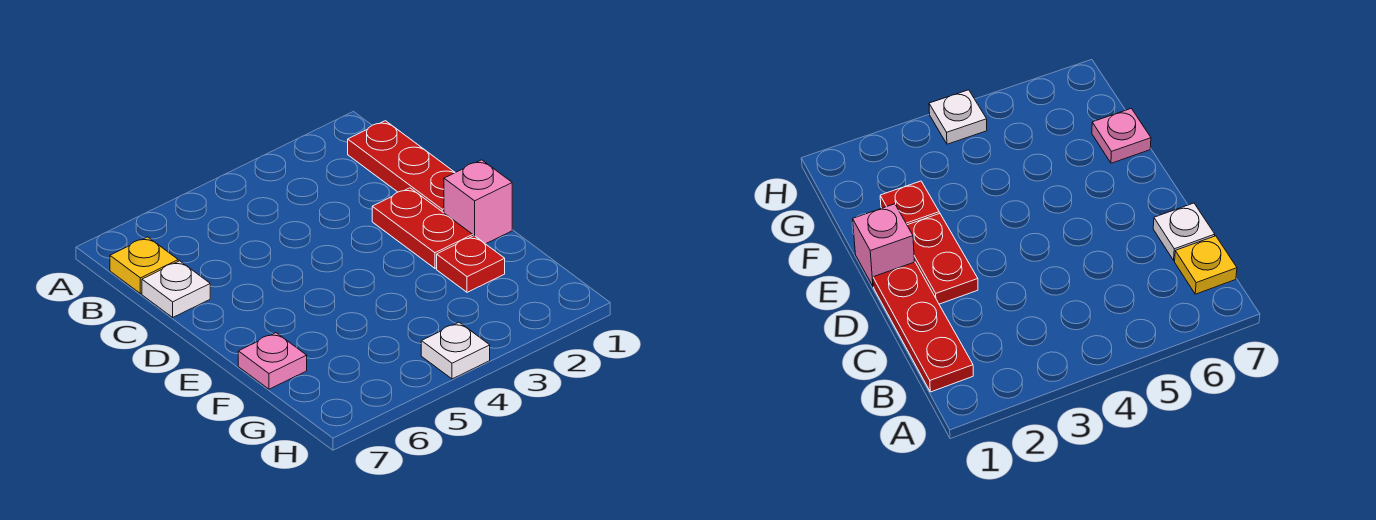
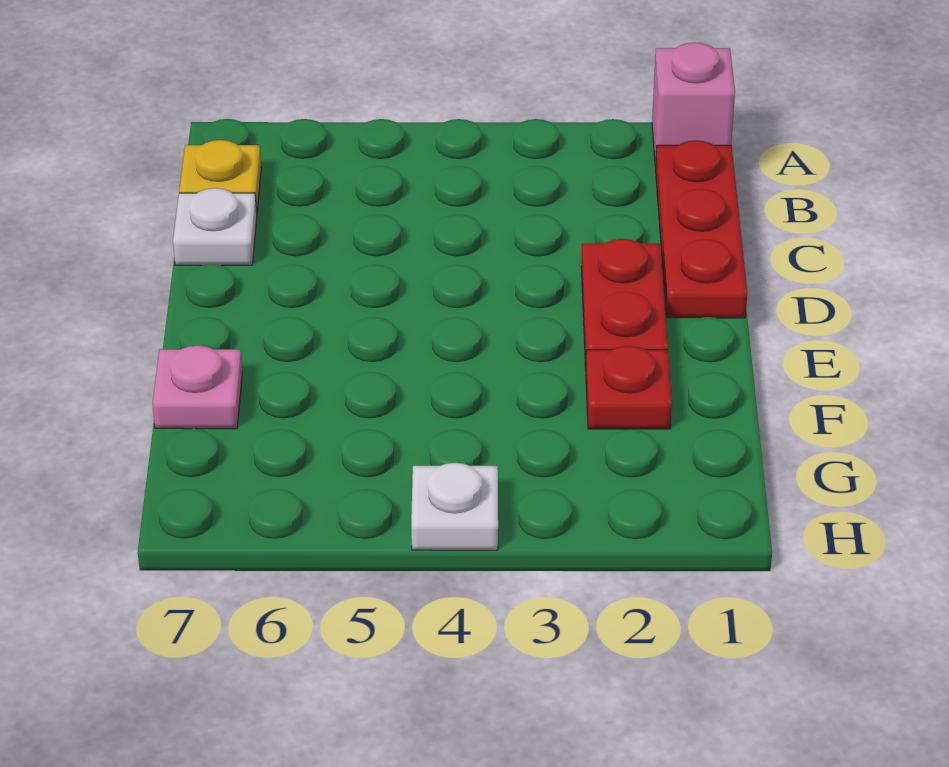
pink 1x1 brick [444,160,512,244] -> pink 1x1 brick moved to [652,42,735,167]

